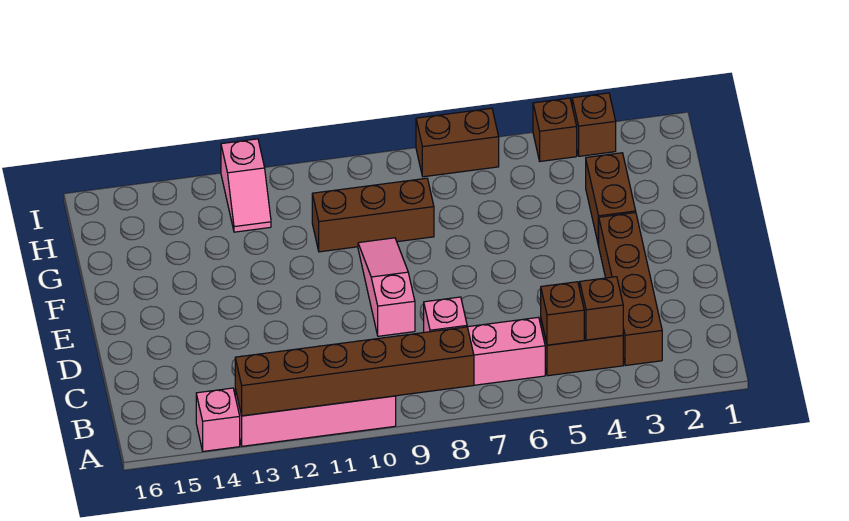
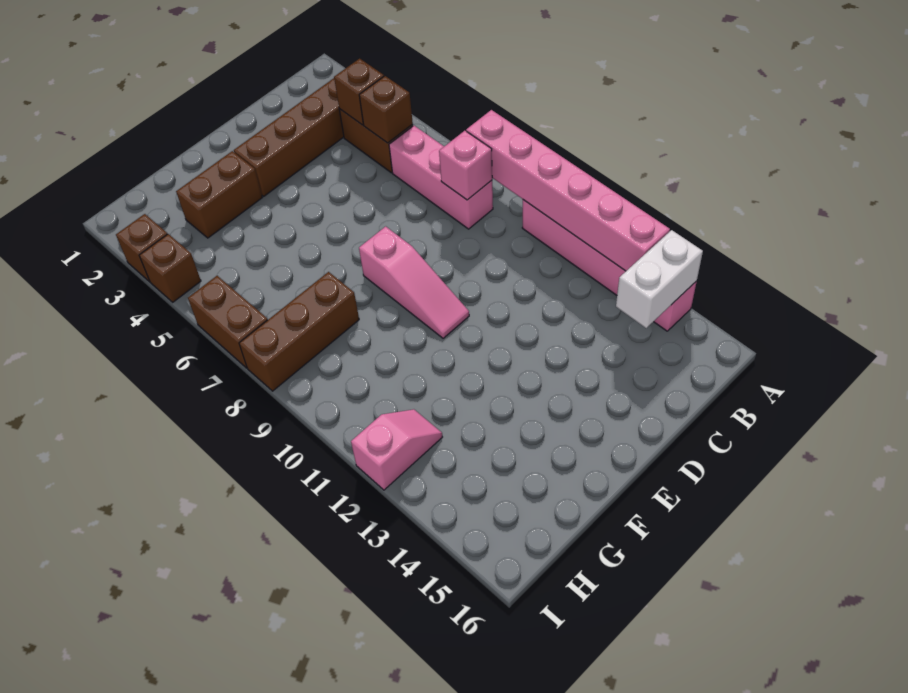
brown 1x6 brick [235,327,474,416] -> pink 1x6 brick [466,110,670,271]
none -> white 1x2 brick [616,230,703,328]
pink 1x3 slope [358,238,415,336] -> pink 1x3 slope turned to [359,226,469,338]
brown 1x3 brick [312,178,434,252] -> brown 1x3 brick turned to [239,272,359,391]

